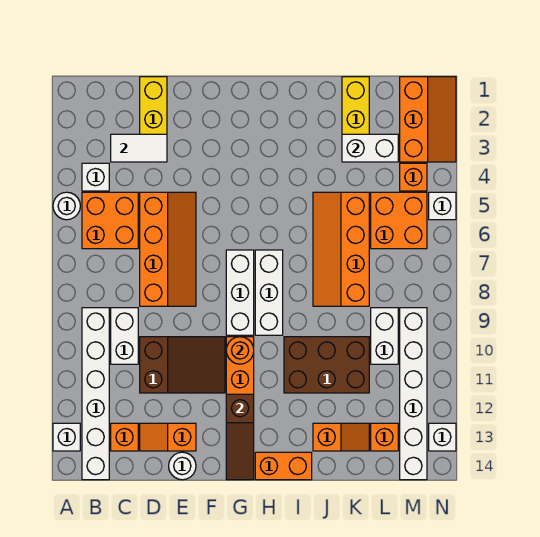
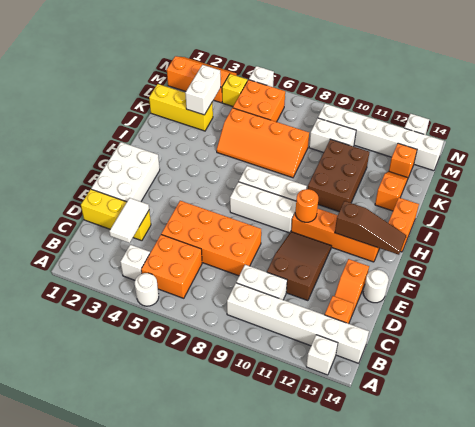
orange 2x4 slope [140,192,196,306] -> orange 2x4 brick [161,201,261,276]
none -> white 2x3 brick [91,142,160,202]
orange 1x1 brick [400,163,427,191] -> yellow 1x1 brick [222,74,247,106]

